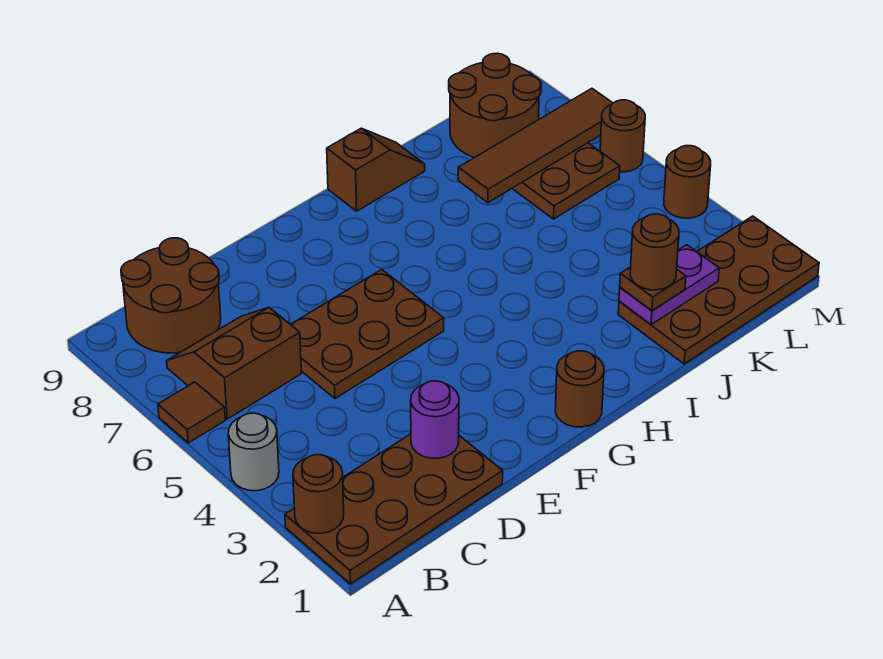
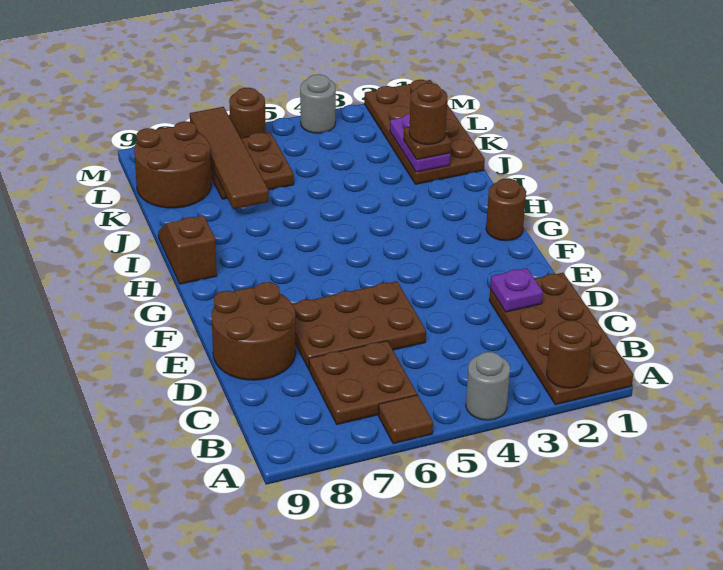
brown 2x2 slope [167,307,302,419] -> brown 2x2 plate [309,341,417,425]
brown 2x2 round brick [121,238,221,353] -> brown 2x2 round brick moved to [212,282,296,380]
purple 1x1 round brick [411,381,459,458] -> purple 1x1 plate [490,268,543,312]
brown 2x3 plate [290,269,444,398] -> brown 2x3 plate turned to [292,281,426,369]
brown 1x1 round brick [664,146,711,218] -> grey 1x1 round brick [300,74,336,133]

